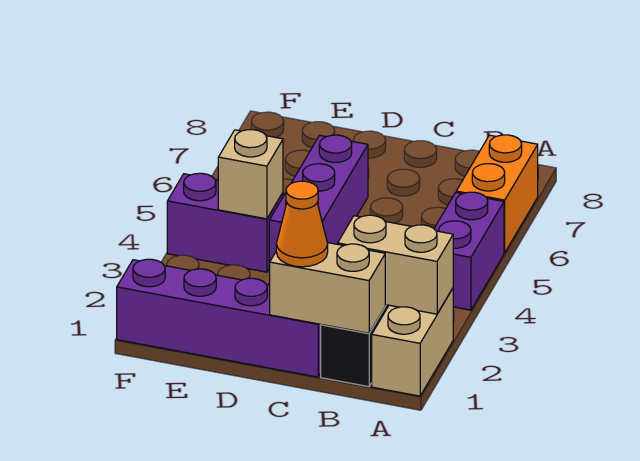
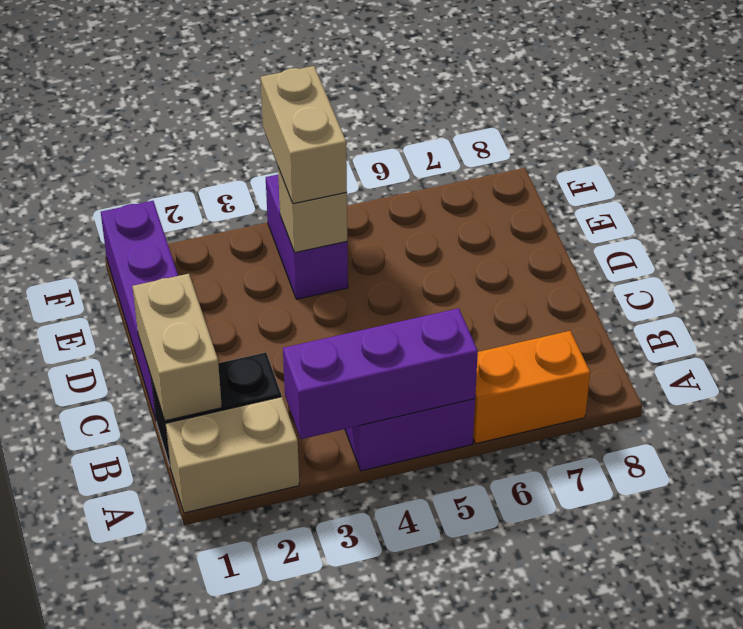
tan 1x2 brick [338,215,453,314] -> tan 1x2 brick moved to [261,66,347,204]
orange 1x1 cone [276,181,328,267] -> none
purple 1x3 brick [269,135,368,272] -> purple 1x3 brick moved to [283,308,478,439]

